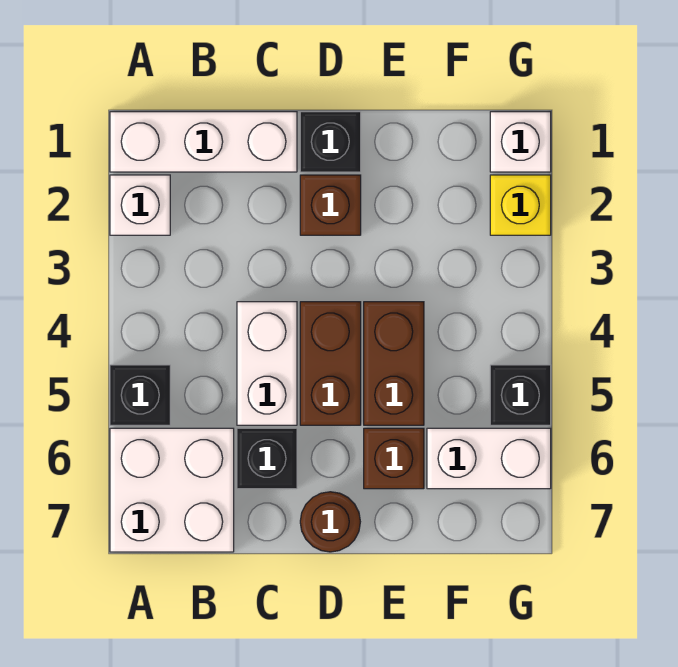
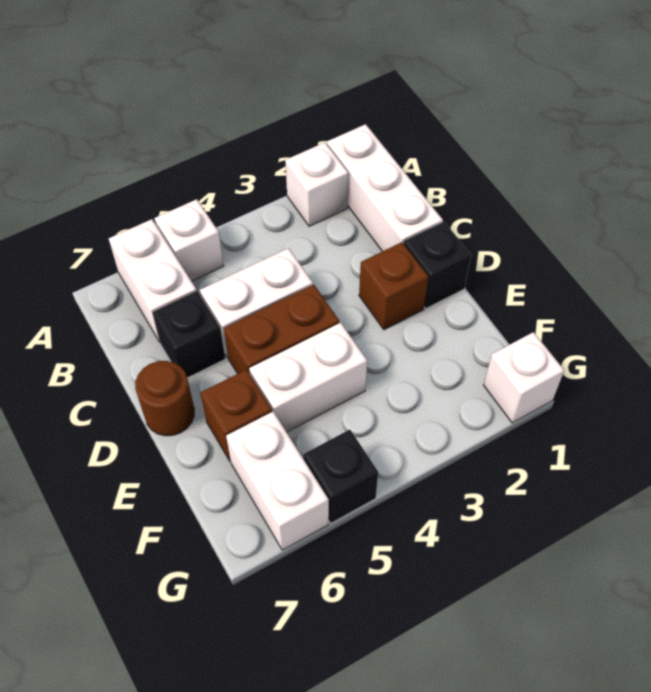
black 1x1 brick [110,365,170,425] -> white 1x1 brick [154,199,223,281]
white 2x2 brick [110,428,234,552] -> white 1x2 brick [109,219,197,342]
brown 1x2 brick [364,302,424,425] -> white 1x2 brick [249,323,367,432]
yellow 1x1 brick [490,175,551,235] -> none

